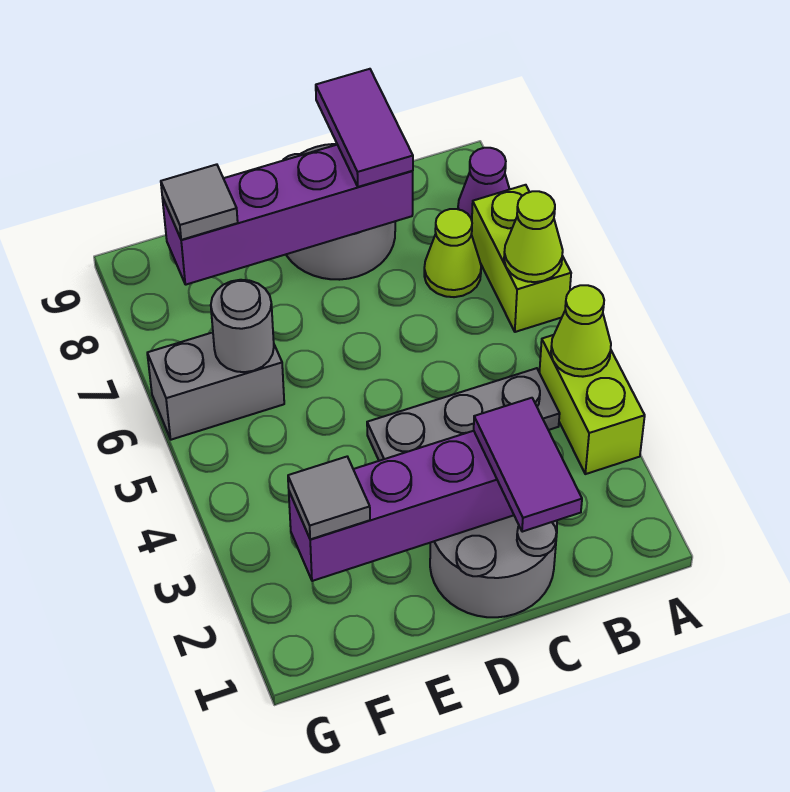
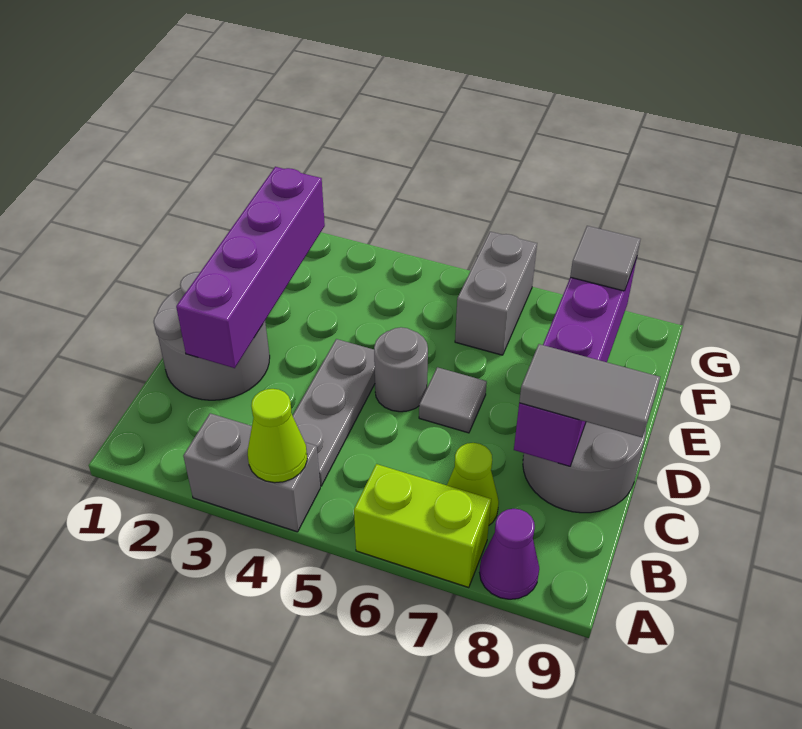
lime 1x2 brick [539,335,645,474] -> grey 1x2 brick [183,413,320,532]
lime 1x1 cone [504,191,563,282] -> none
purple 1x2 tile [474,398,582,532] -> none
purple 1x2 tile [316,69,413,187] -> grey 1x2 tile [519,344,660,437]
grey 1x1 tile [288,457,370,539] -> grey 1x1 tile moved to [419,367,487,433]
grey 1x1 round brick [211,280,274,372] -> grey 1x1 round brick moved to [374,327,428,412]

